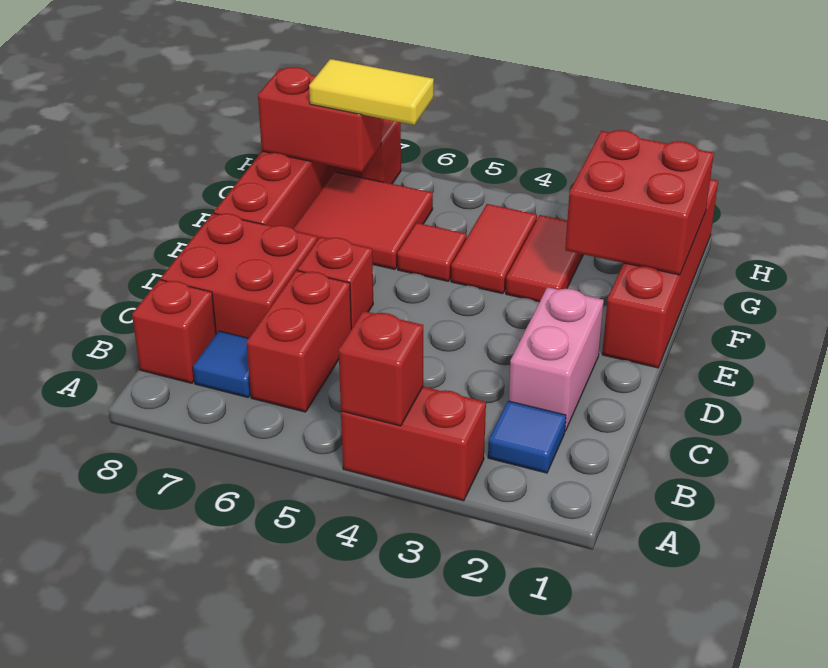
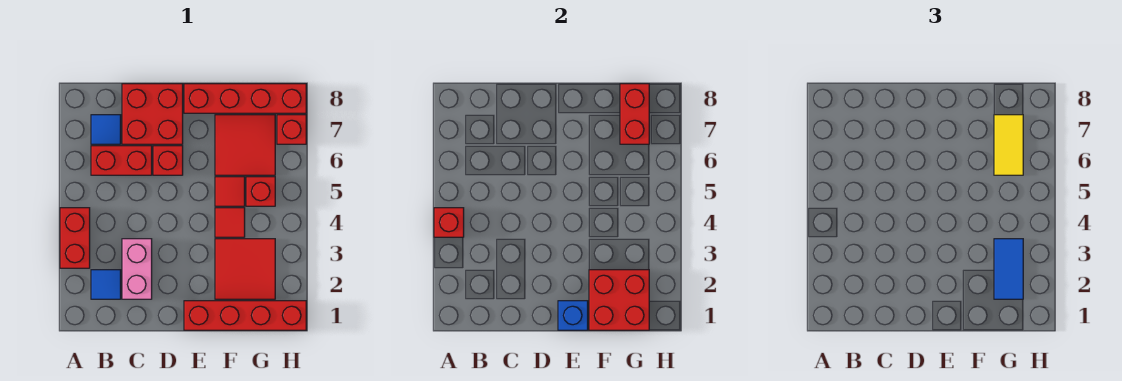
red 1x1 brick [132,280,216,383] -> red 1x1 brick moved to [246,177,275,206]
pink 1x2 brick [509,287,604,431] -> pink 1x2 brick turned to [122,239,152,299]
none -> blue 1x1 brick [558,301,588,330]
red 1x2 tile [506,215,583,302] -> red 2x2 tile [215,239,275,299]
red 1x2 tile [451,204,537,294] -> red 1x1 tile [215,208,245,237]
none -> blue 1x2 tile [994,239,1023,299]

